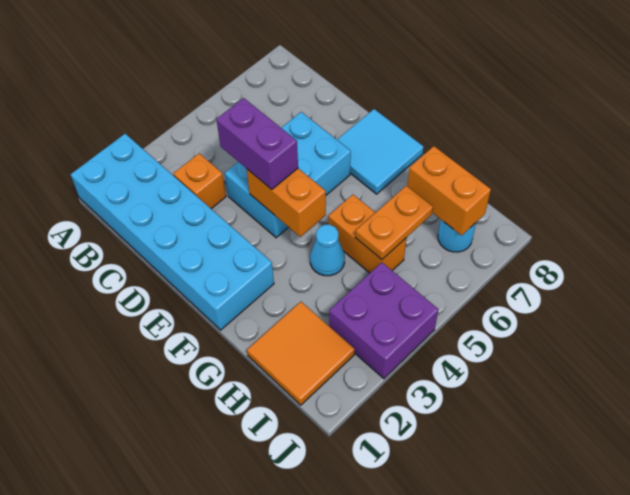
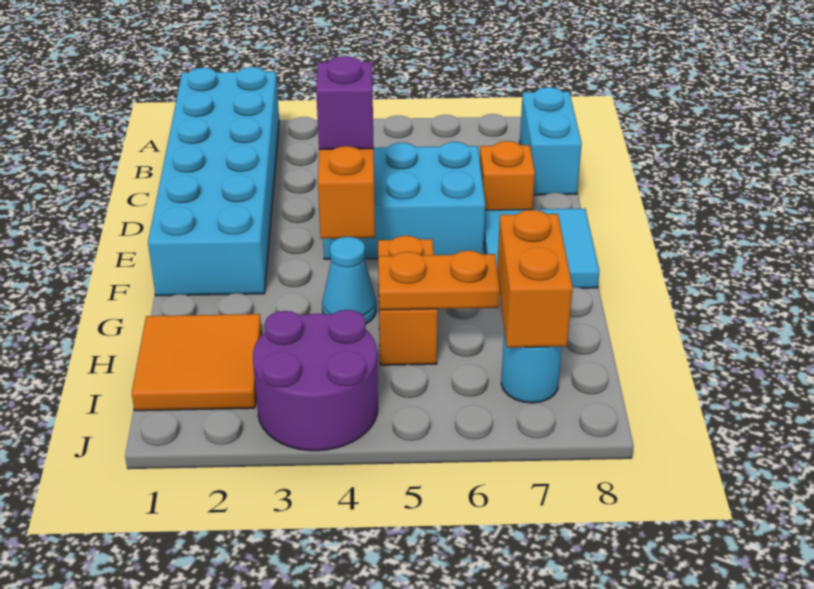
none -> cyan 1x2 brick [520,87,582,195]
orange 1x1 brick [173,153,226,209] -> orange 1x1 brick moved to [480,141,535,210]
purple 1x2 brick [216,98,298,189] -> purple 1x1 brick [316,56,374,150]
purple 2x2 brick [329,263,438,379] -> purple 2x2 round brick [253,310,378,451]

